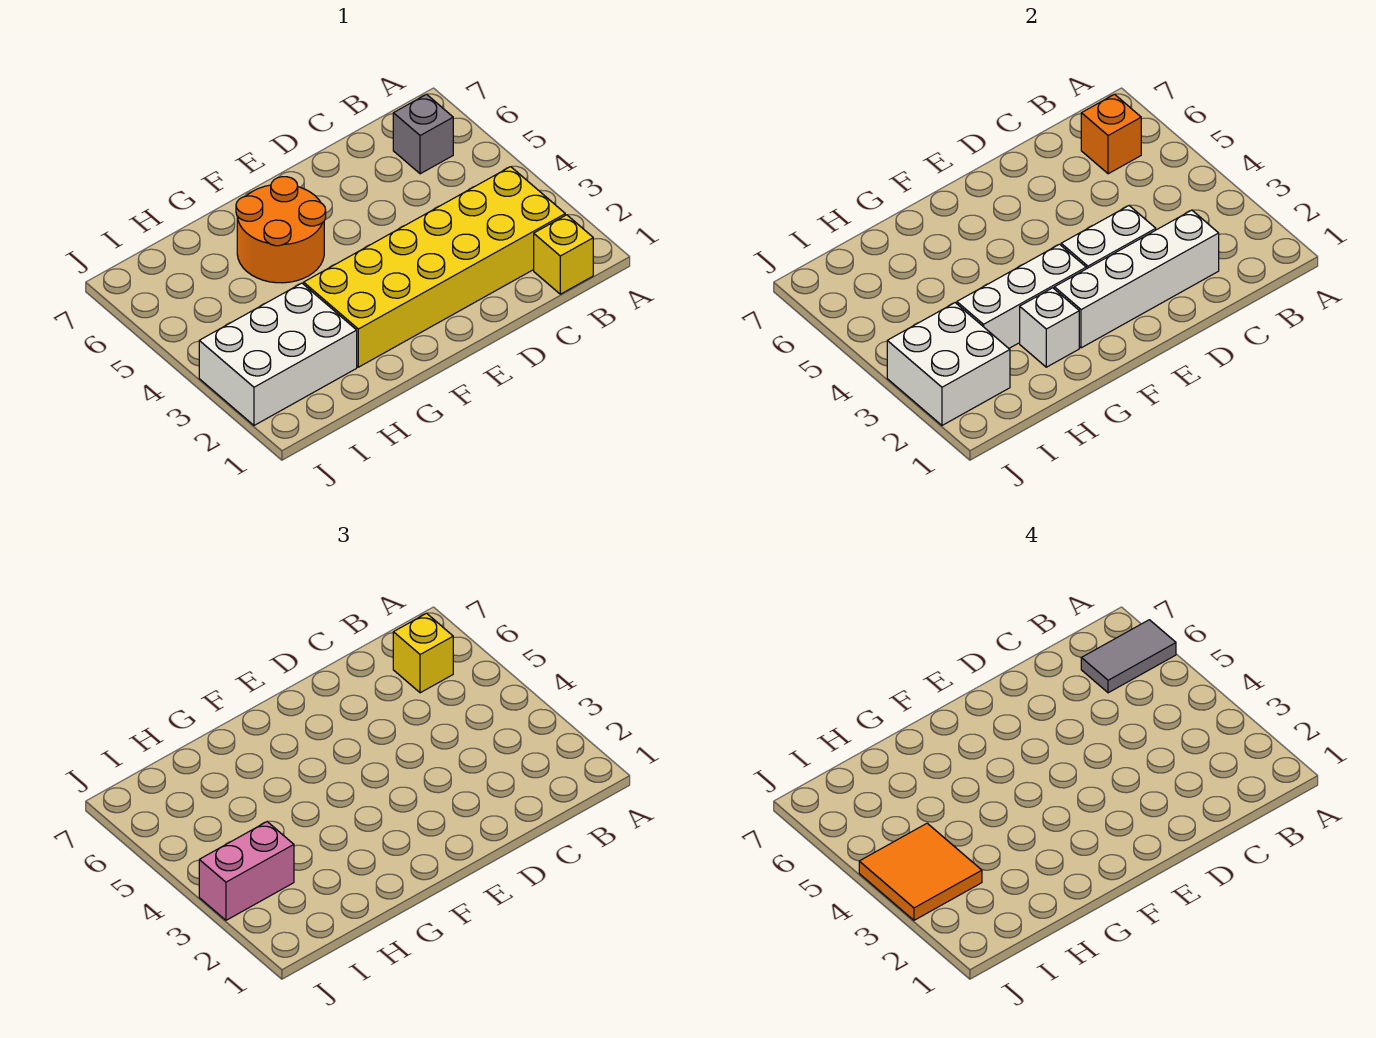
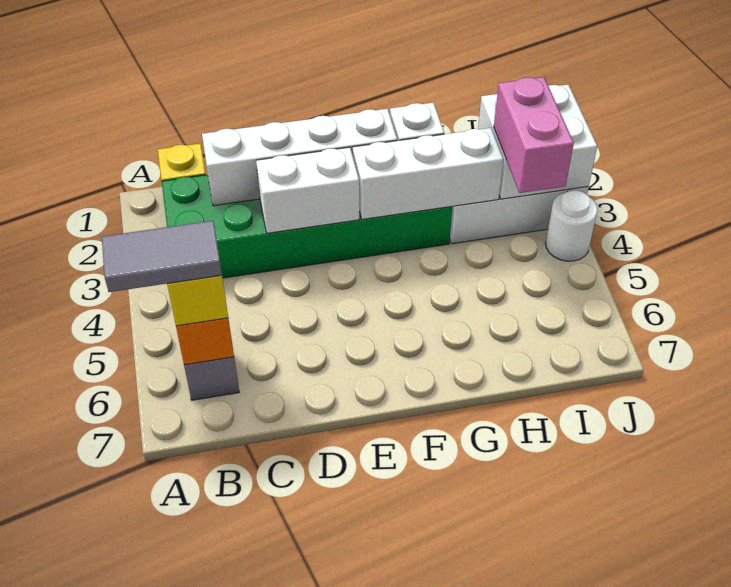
yellow 2x6 brick [304,167,565,367] -> green 2x6 brick [162,175,452,278]
orange 2x2 round brick [236,177,326,283] -> none
pink 1x2 brick [199,822,294,920] -> pink 1x2 brick turned to [494,77,574,193]
orange 2x2 tile [859,823,982,920] -> none
none -> white 1x1 round brick [546,190,598,261]

